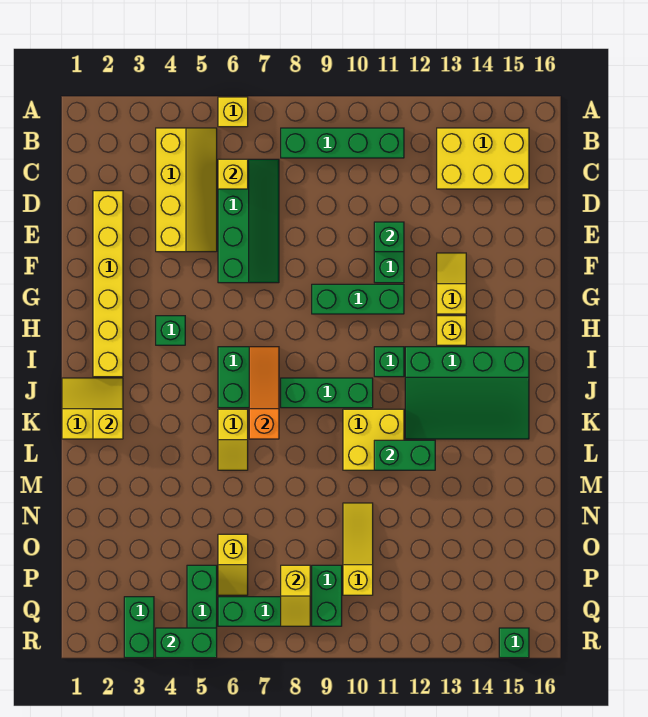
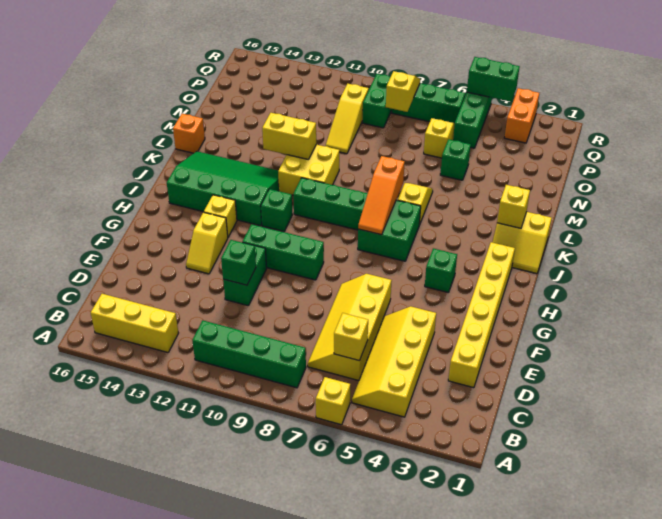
yellow 2x3 brick [437,128,529,189] -> yellow 1x3 brick [91,294,178,353]
green 2x4 slope [218,159,279,283] -> yellow 2x4 slope [308,274,392,381]
green 1x2 brick [374,440,435,470] -> yellow 1x2 brick [262,113,316,160]
none -> orange 1x1 brick [173,114,205,153]
green 1x2 brick [124,597,154,658] -> orange 1x2 brick [504,88,539,143]
green 1x1 brick [499,628,529,658] -> green 1x1 brick moved to [440,139,471,180]

